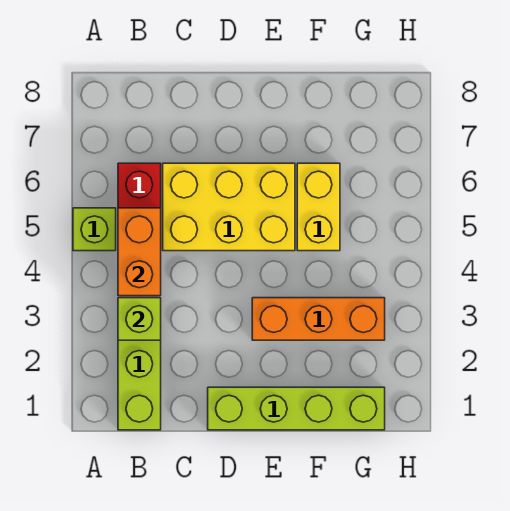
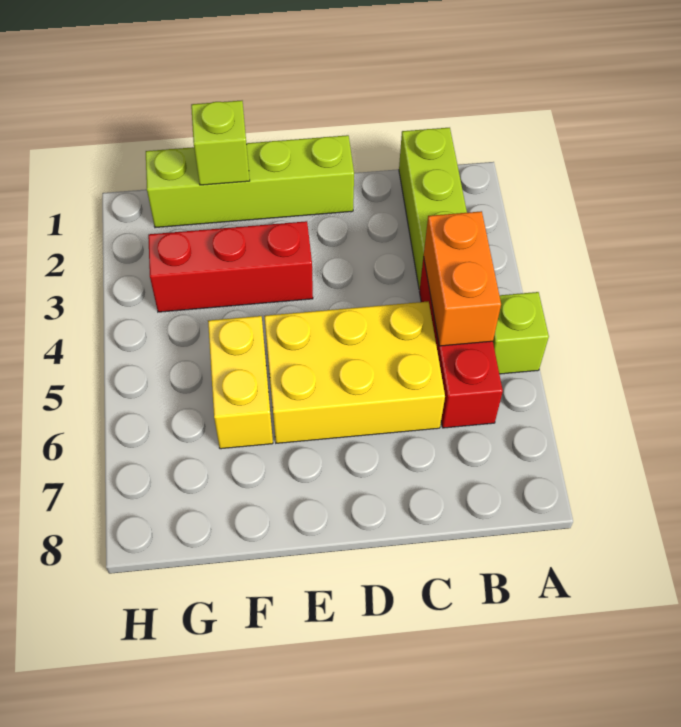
lime 1x1 brick [118,298,161,340] -> lime 1x1 brick moved to [191,101,250,185]
orange 1x3 brick [252,298,385,340] -> red 1x3 brick [148,221,313,312]

